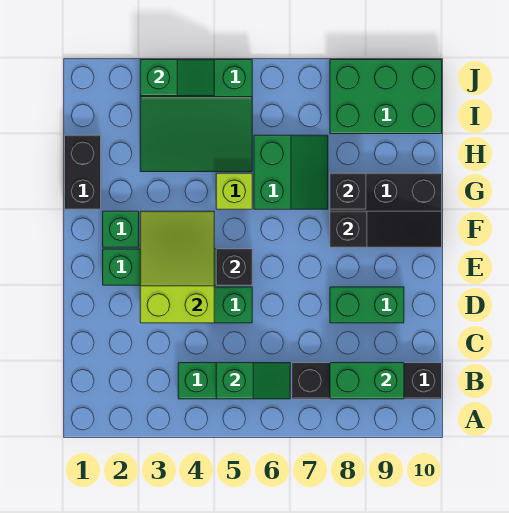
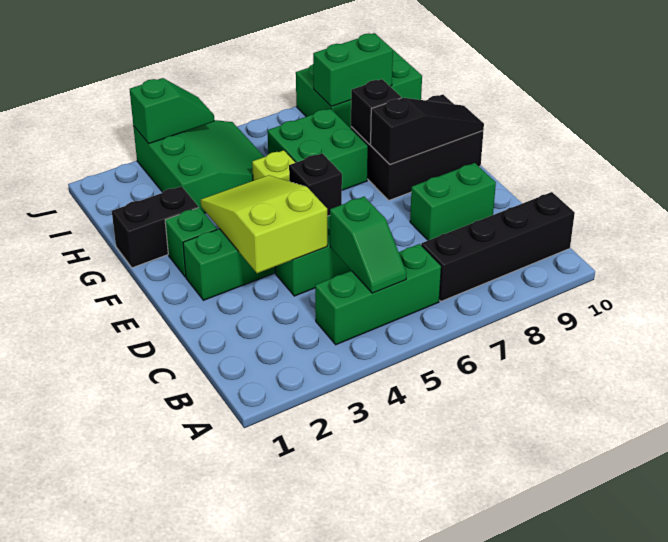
green 1x2 slope [216,363,290,399] -> green 1x2 slope turned to [330,197,407,293]
green 1x2 brick [330,363,404,399] -> green 1x2 brick moved to [313,33,393,106]
black 1x2 brick [65,135,101,209] -> black 1x2 brick turned to [112,186,199,268]
green 2x2 slope [254,135,328,209] -> green 2x2 brick [268,108,368,190]
green 3x3 slope [140,60,252,172] -> green 3x3 slope turned to [133,120,264,213]

